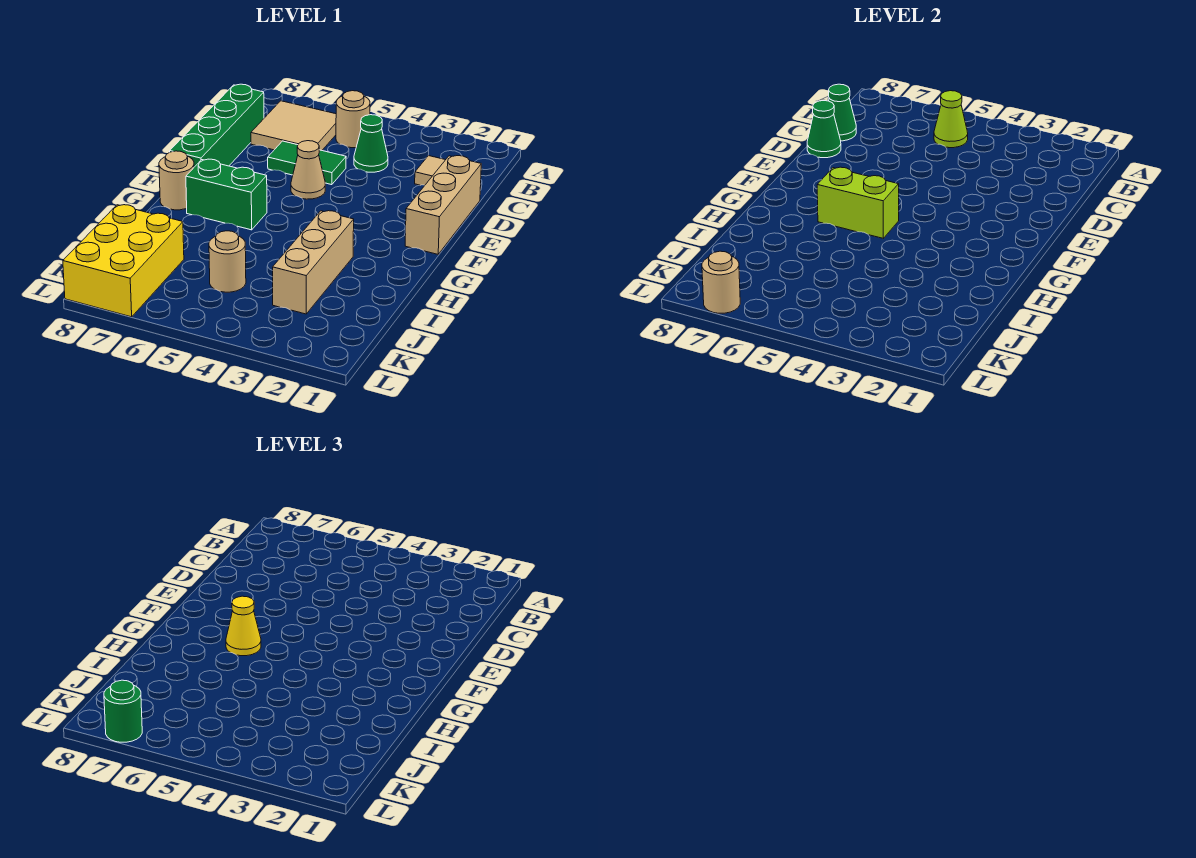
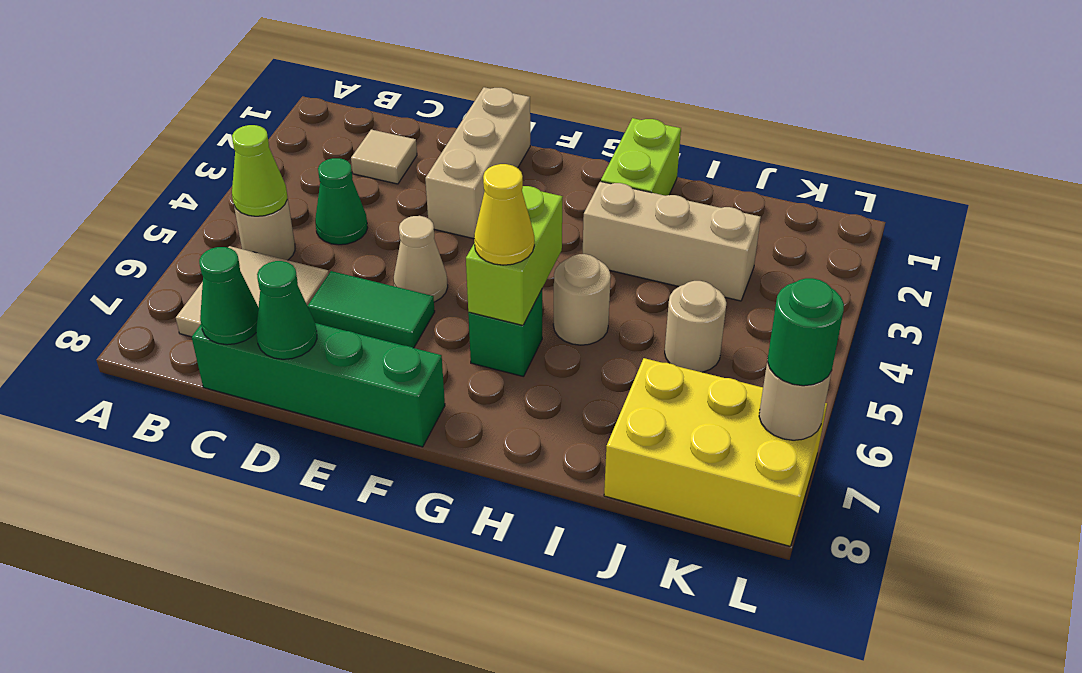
tan 1x3 brick [405,156,481,254] -> tan 1x3 brick turned to [425,87,530,239]
green 1x2 tile [268,141,346,185] -> green 1x2 tile turned to [308,271,435,348]
green 1x2 brick [186,159,267,230] -> green 1x1 brick [468,290,542,377]
tan 1x1 round brick [159,151,194,210] -> tan 1x1 round brick moved to [553,254,611,345]
none -> lime 1x2 brick [601,118,681,196]

